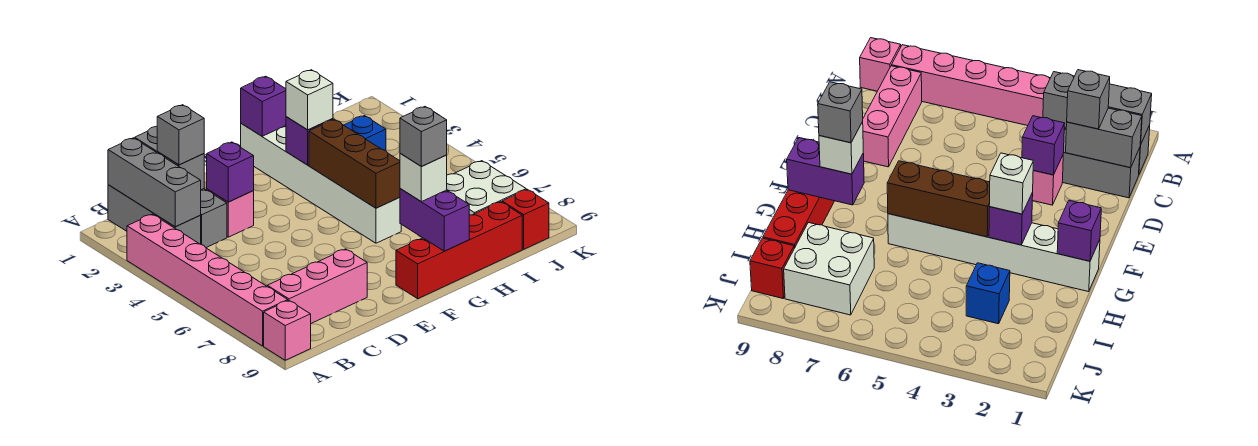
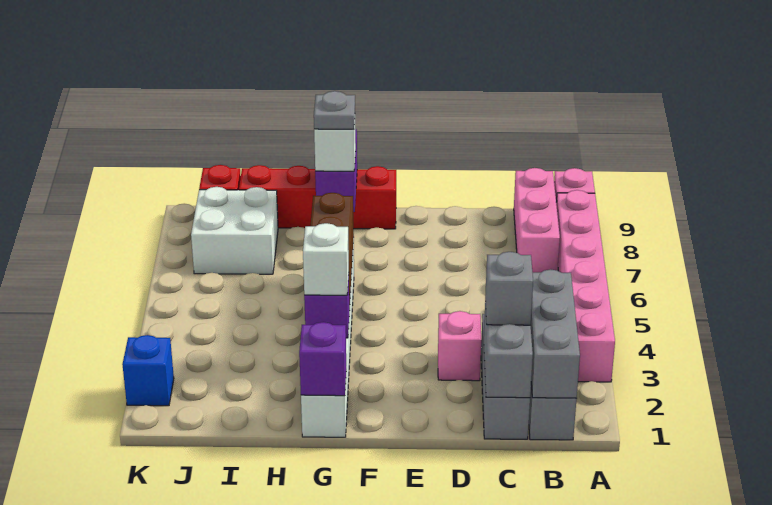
pink 1x3 brick [267,249,367,323] -> pink 1x3 brick turned to [514,168,560,272]
purple 1x1 brick [207,142,254,202] -> none
grey 1x1 brick [400,107,447,167] -> grey 1x1 plate [314,91,355,129]
blue 1x1 brick [344,116,386,151] -> blue 1x1 brick moved to [122,335,174,406]

